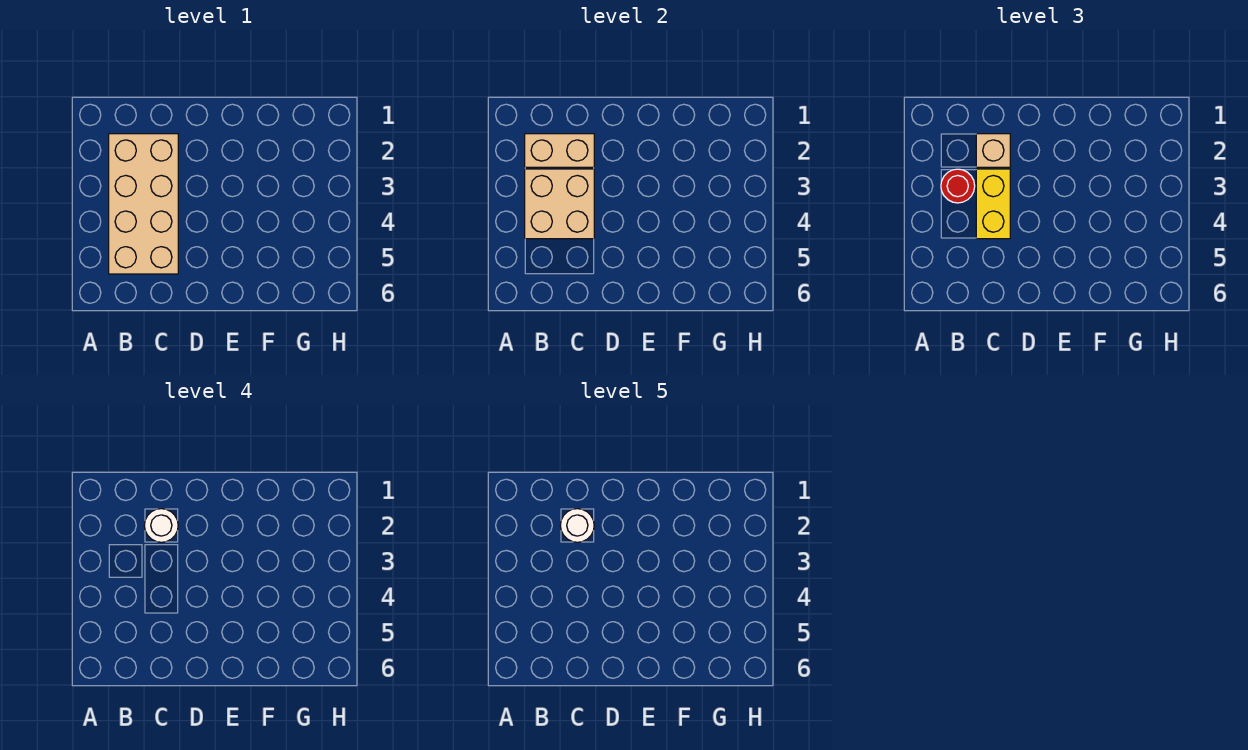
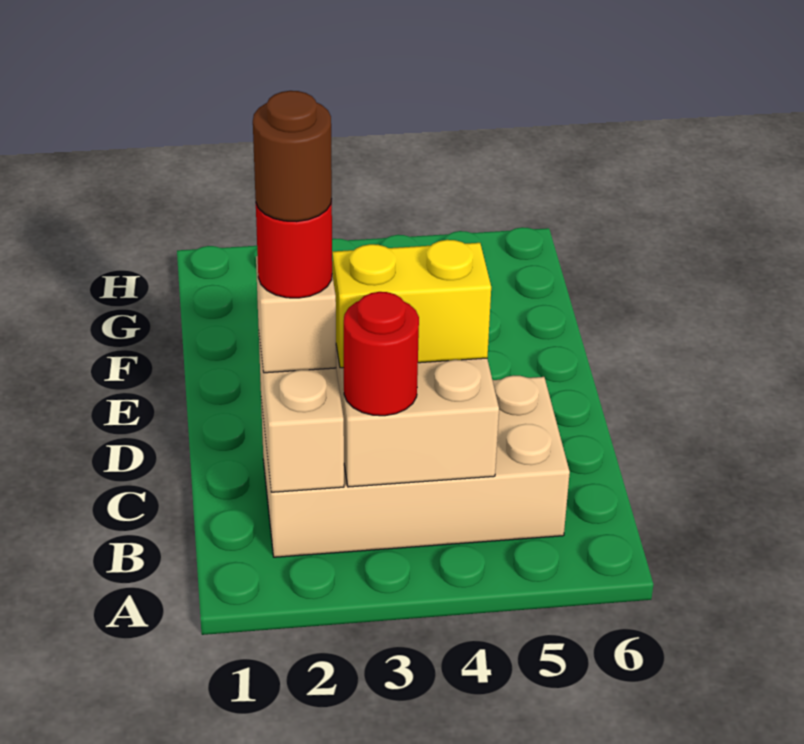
white 1x1 round brick [144,509,178,542] -> red 1x1 round brick [256,200,332,298]
white 1x1 round brick [560,509,594,542] -> brown 1x1 round brick [253,91,332,222]

